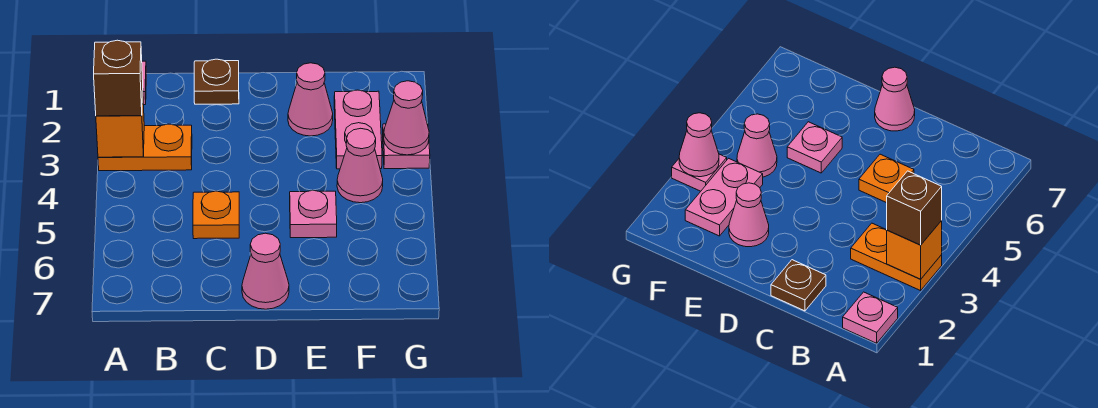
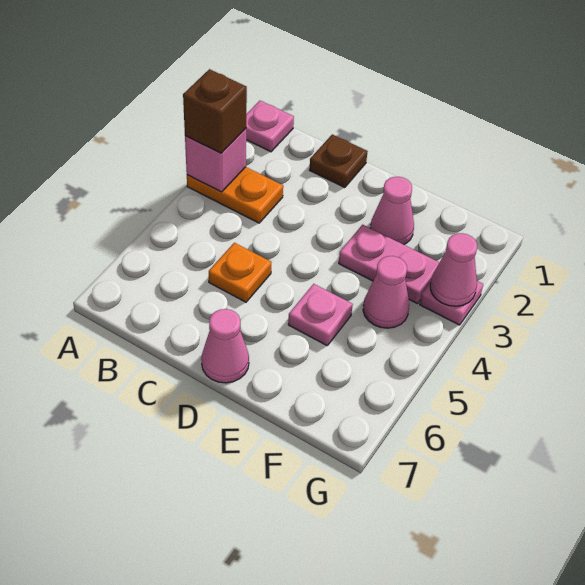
orange 1x1 brick [96,91,144,157] -> pink 1x1 brick [185,129,246,192]
pink 1x2 plate [334,90,382,169] -> pink 1x2 plate turned to [339,225,439,304]

